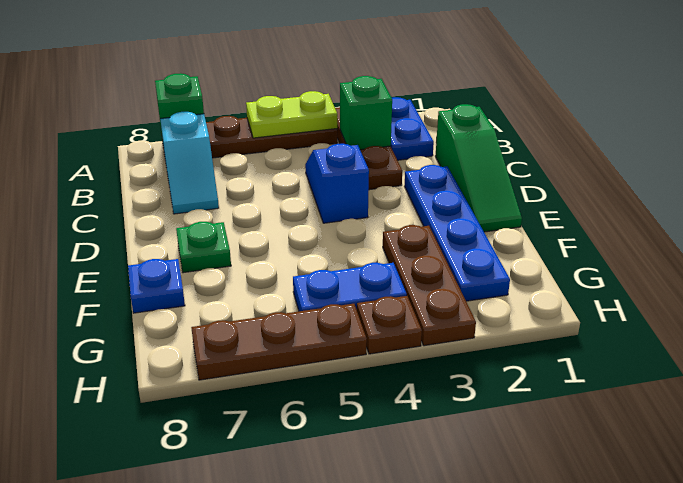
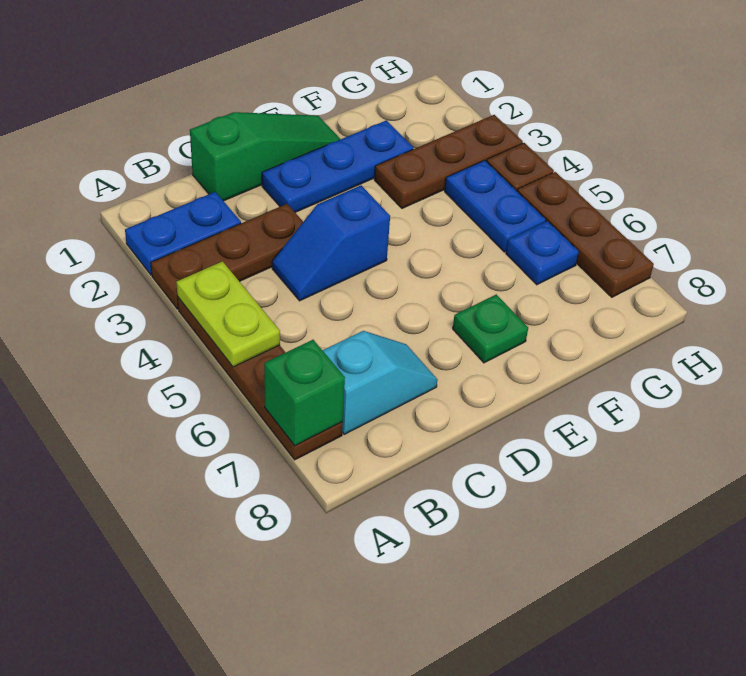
green 1x1 brick [340,76,392,150] -> none
blue 1x4 plate [404,165,510,301] -> blue 1x3 plate [262,120,413,212]
blue 1x1 plate [128,259,185,313] -> blue 1x1 plate moved to [506,221,579,285]

